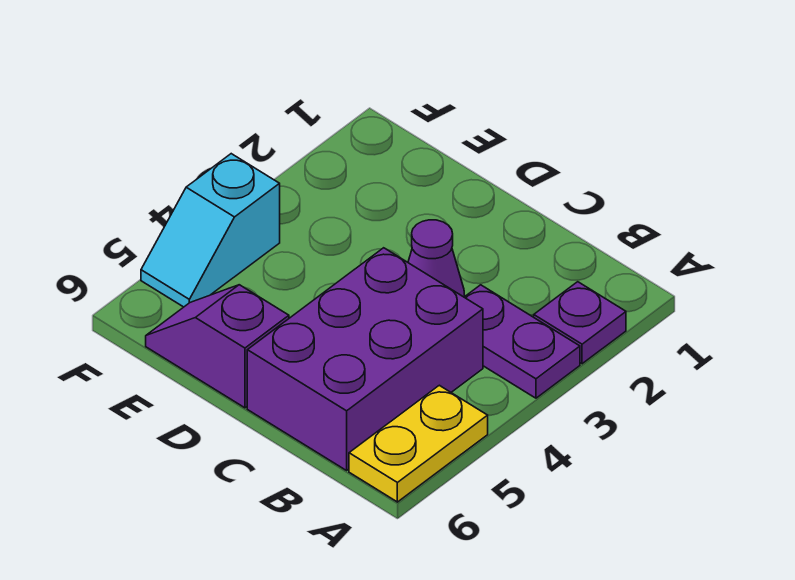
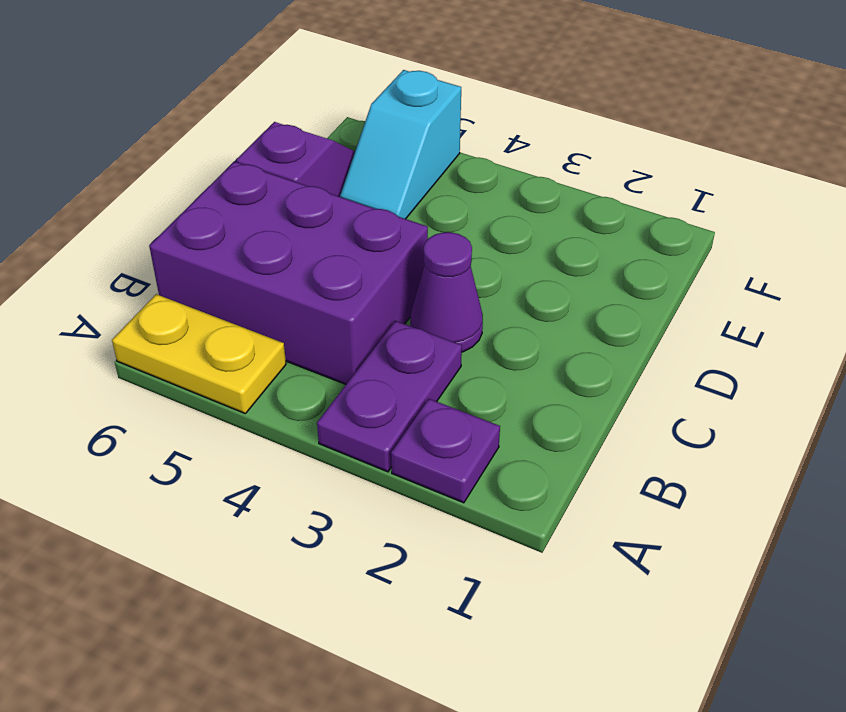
cyan 1x2 slope [141,154,280,307] -> cyan 1x2 slope turned to [340,70,461,219]

